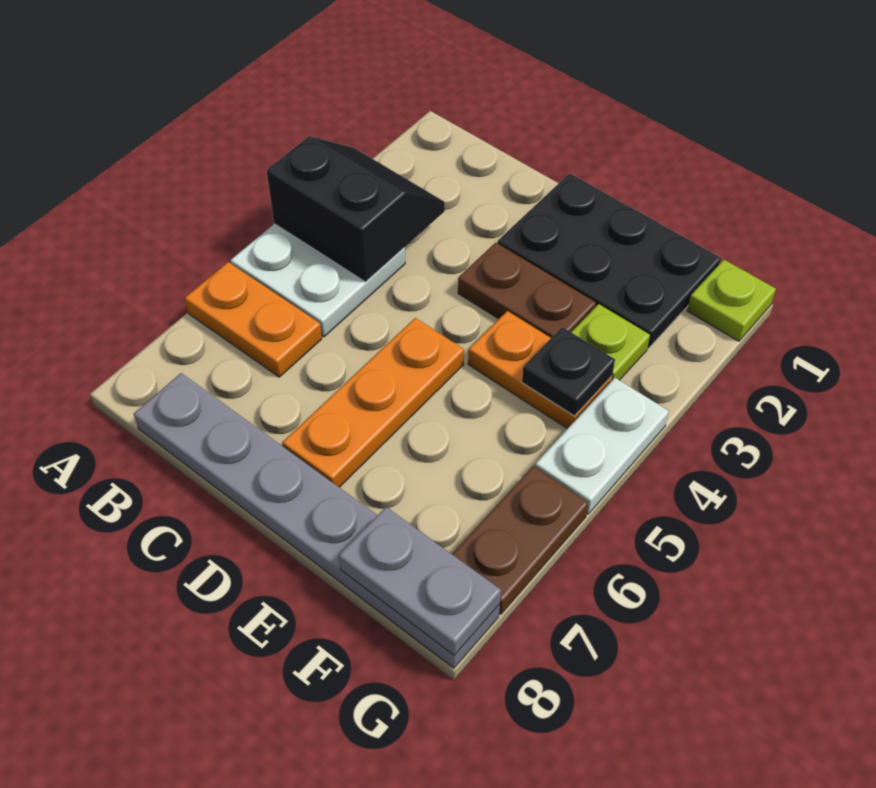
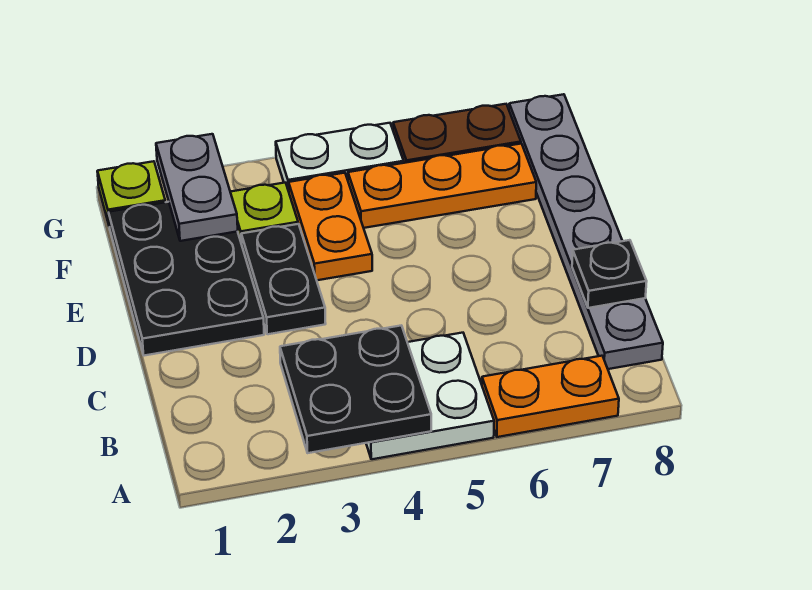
black 2x2 slope [267,136,445,282] -> black 2x2 plate [280,325,431,453]
orange 1x2 plate [185,262,322,377] -> orange 1x2 plate turned to [482,356,619,437]
brown 1x2 plate [458,243,596,338] -> black 1x2 plate [241,224,326,334]
orange 1x3 plate [282,318,464,487] -> orange 1x3 plate moved to [348,144,536,228]
black 1x1 plate [522,327,615,416] -> black 1x1 plate moved to [572,240,647,308]
grey 1x2 plate [339,507,501,655] -> grey 1x2 plate moved to [156,134,238,241]

